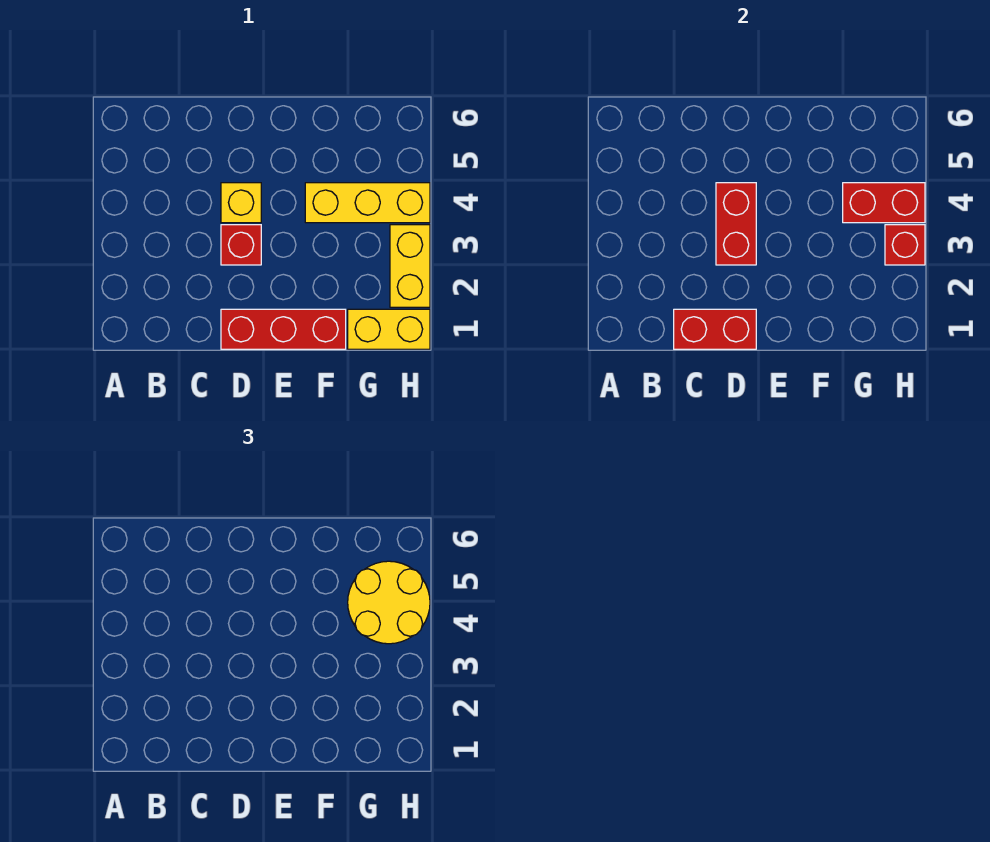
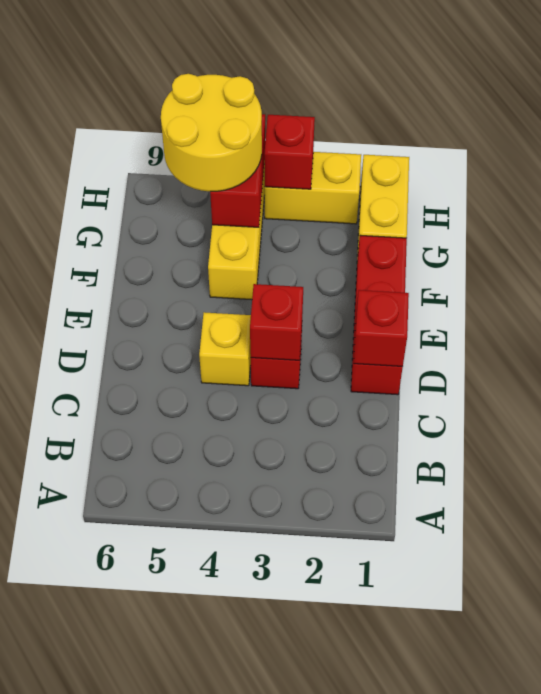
red 1x2 brick [674,309,756,349] -> red 1x1 brick [354,290,409,366]
red 1x2 brick [716,183,756,265] -> red 1x1 brick [250,284,303,360]

